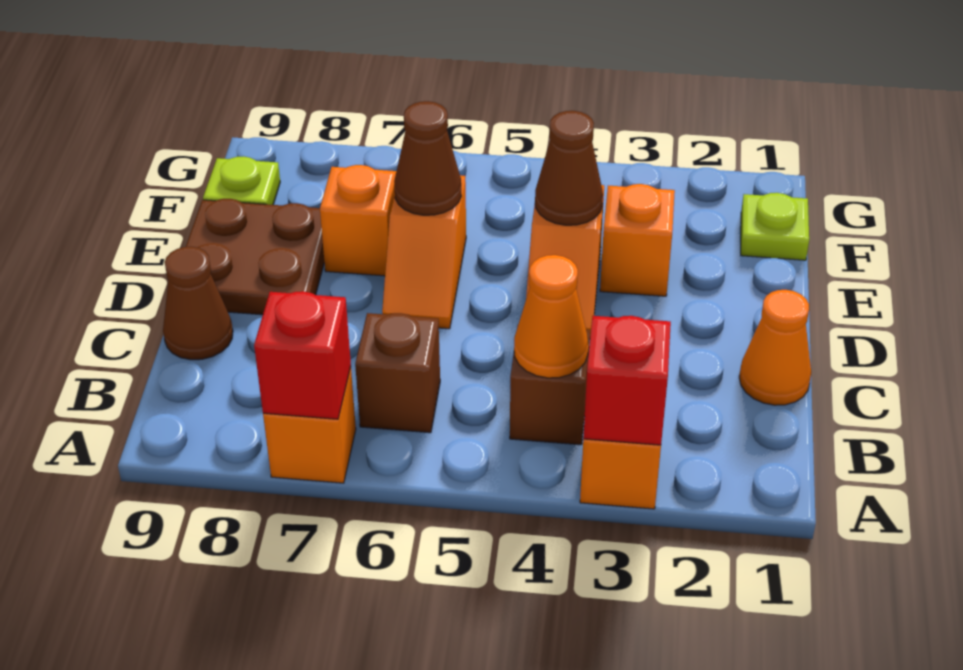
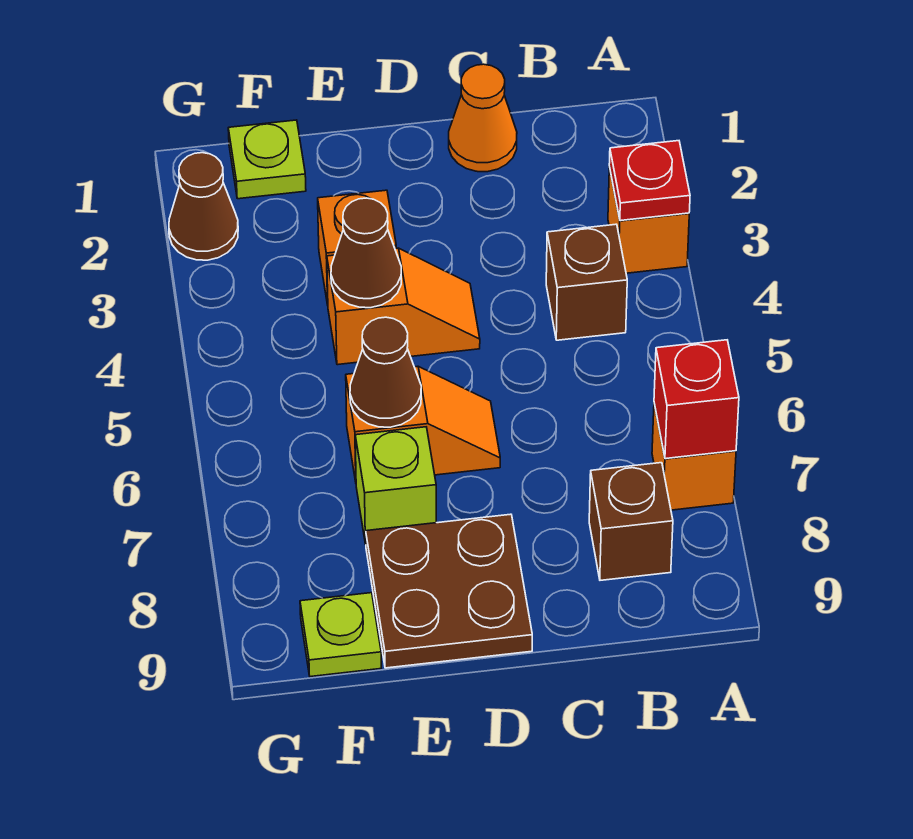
red 1x1 brick [583,316,671,445] -> red 1x1 plate [609,141,690,221]
orange 1x1 cone [514,255,588,378] -> none
brown 1x1 brick [355,313,440,433] -> brown 1x1 brick moved to [589,463,673,580]
brown 1x1 cone [163,247,233,360] -> brown 1x1 cone moved to [169,153,238,260]
orange 1x1 brick [320,165,396,276] -> lime 1x1 brick [355,427,436,544]

